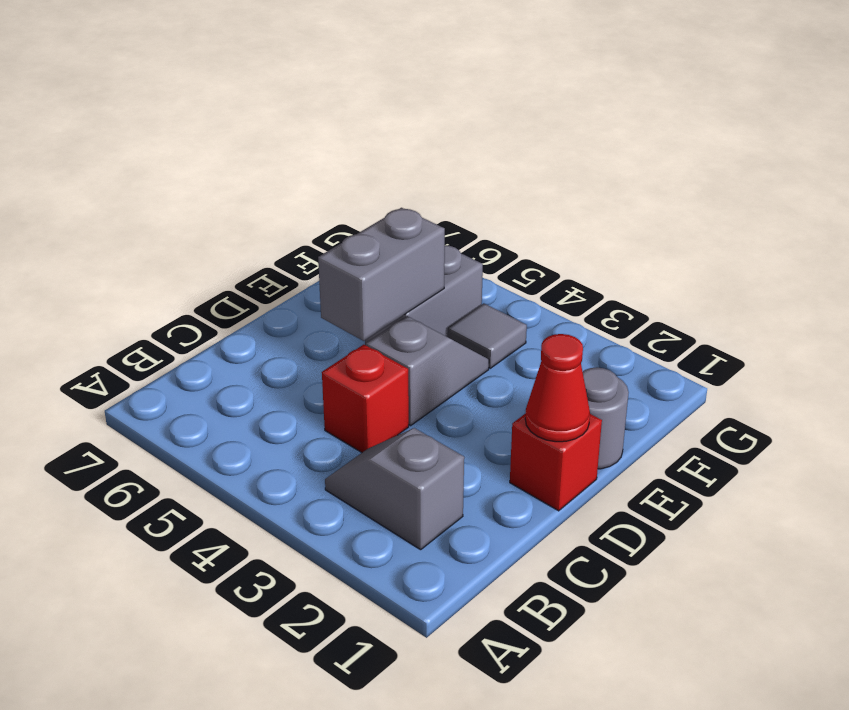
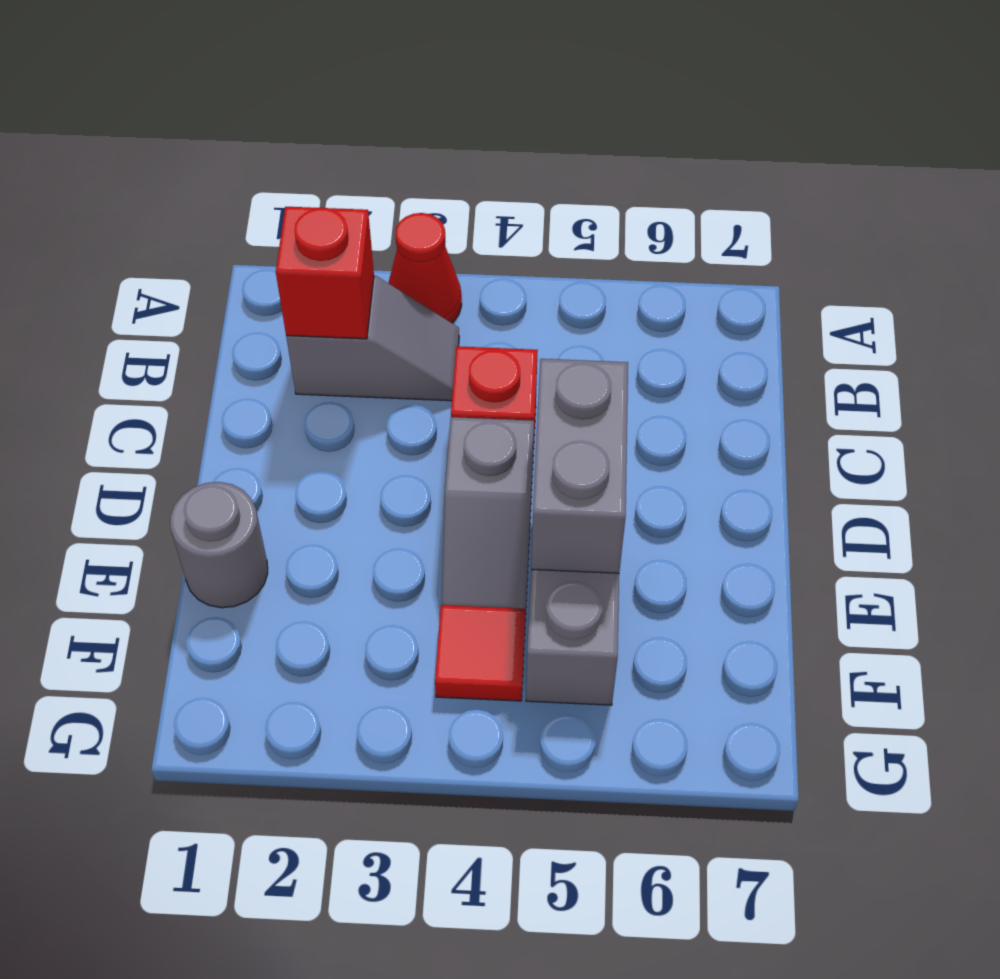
red 1x1 brick [510,413,602,511] -> red 1x1 brick moved to [276,207,374,339]
red 1x1 cone [525,334,590,442] -> red 1x1 cone moved to [389,213,462,323]
grey 1x1 tile [448,303,527,368] -> red 1x1 tile [435,605,526,701]

